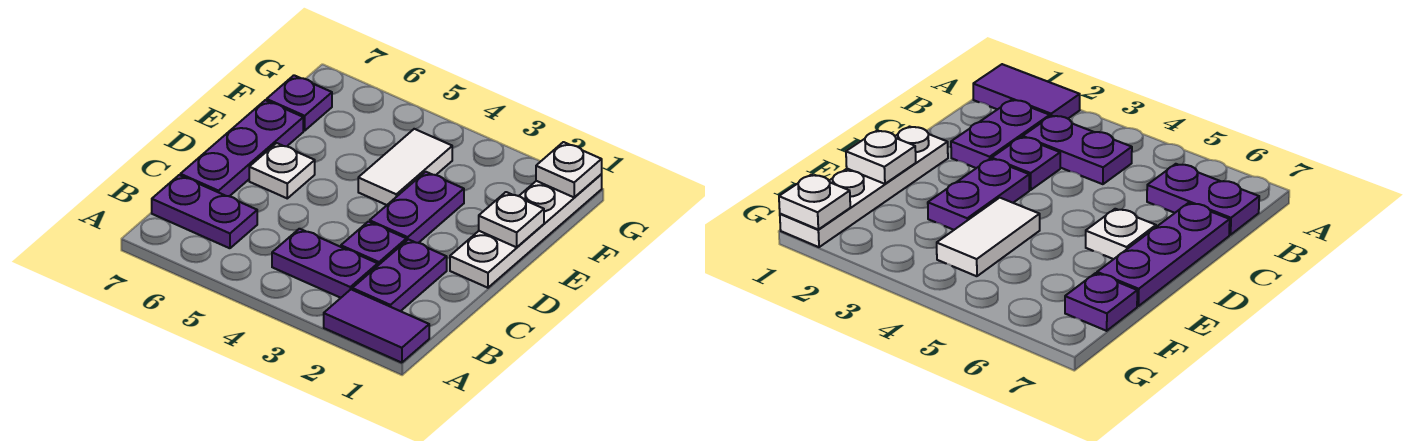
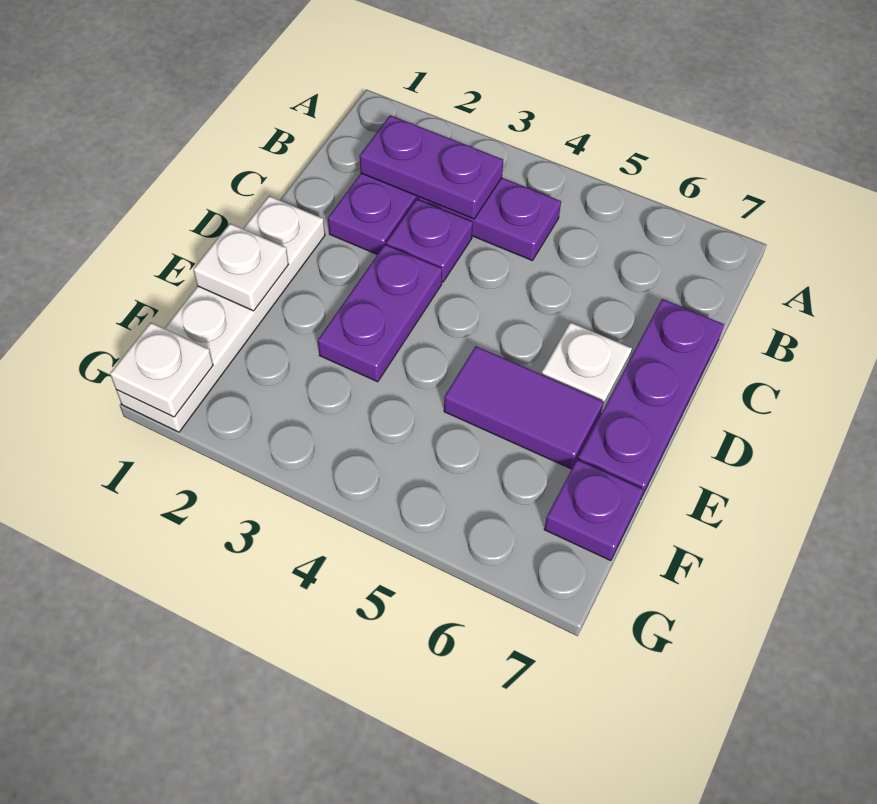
purple 1x2 tile [324,289,429,363] -> purple 1x2 tile moved to [444,346,603,469]
purple 1x2 plate [152,175,257,248] -> purple 1x2 plate moved to [360,115,503,219]
white 1x2 tile [358,129,452,205] -> none

